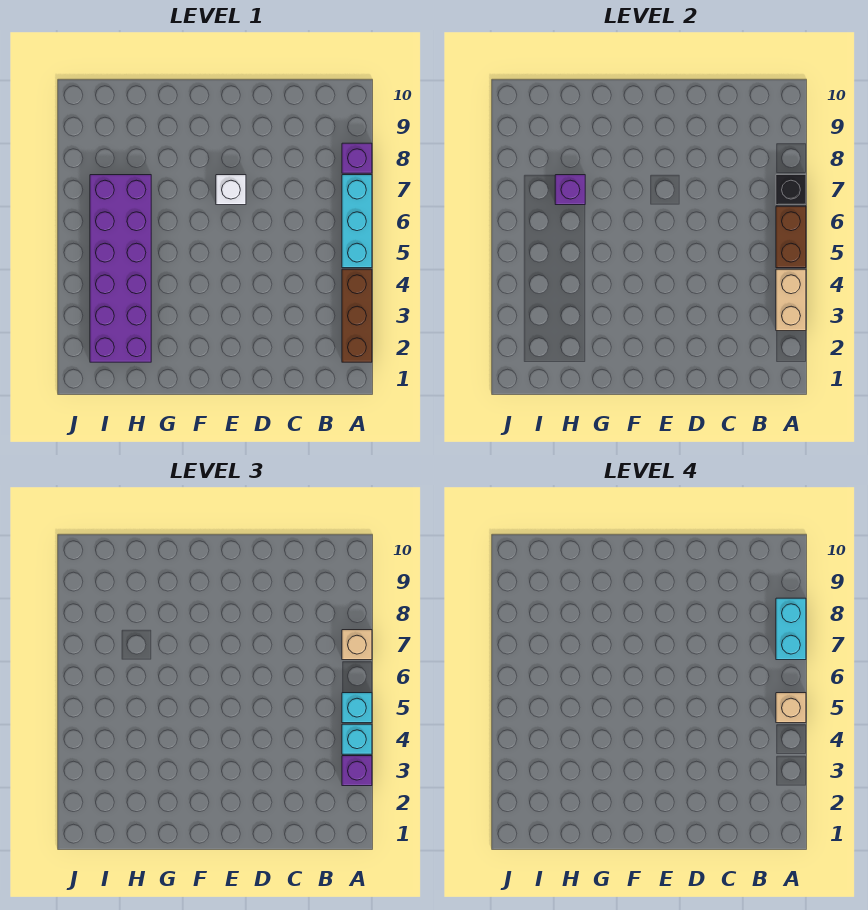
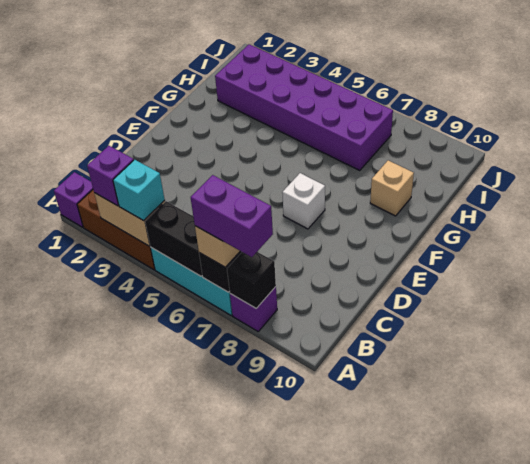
brown 1x2 brick [776,206,806,268] -> black 1x2 brick [145,201,202,276]
cyan 1x1 brick [342,693,372,723] -> none
tan 1x1 brick [776,693,806,723] -> tan 1x1 brick moved to [370,160,414,216]
cyan 1x2 brick [776,598,806,660] -> purple 1x2 brick [191,175,273,257]
none -> black 1x1 brick [227,252,276,308]
purple 1x1 brick [555,175,585,205] -> purple 1x1 brick moved to [54,172,93,227]

